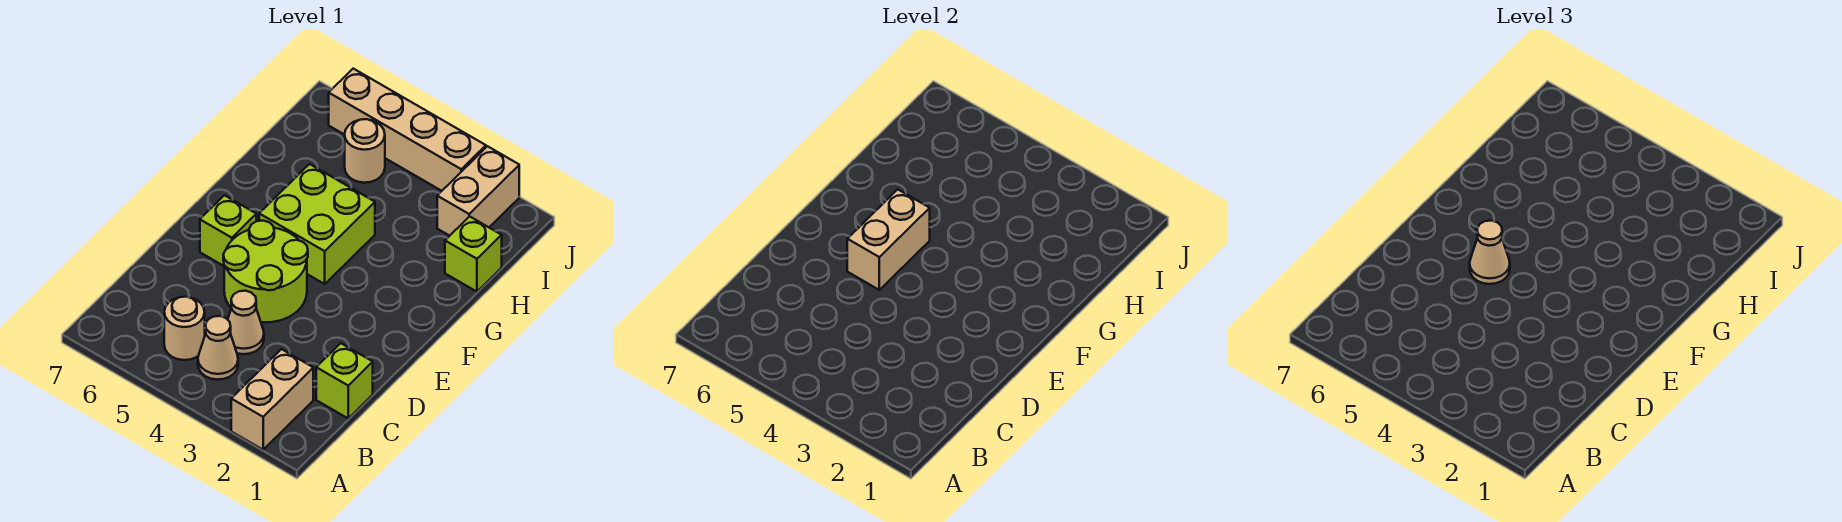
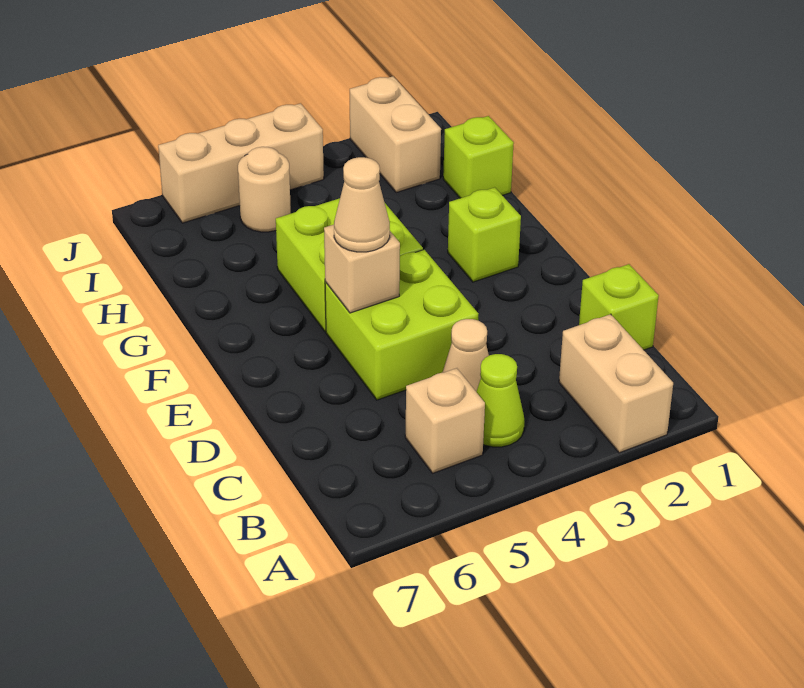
tan 1x1 cone [198,316,238,380] -> lime 1x1 cone [476,354,524,447]
tan 1x1 round brick [164,297,205,360] -> tan 1x1 brick [405,368,485,473]
lime 2x2 round brick [223,221,308,322] -> lime 2x2 brick [325,250,478,400]
tan 1x2 brick [847,189,930,290] -> tan 1x1 brick [324,225,400,313]
lime 1x1 brick [200,195,256,266] -> lime 1x1 brick moved to [448,187,521,282]
tan 1x4 brick [329,69,486,191] -> tan 1x3 brick [158,103,324,223]

